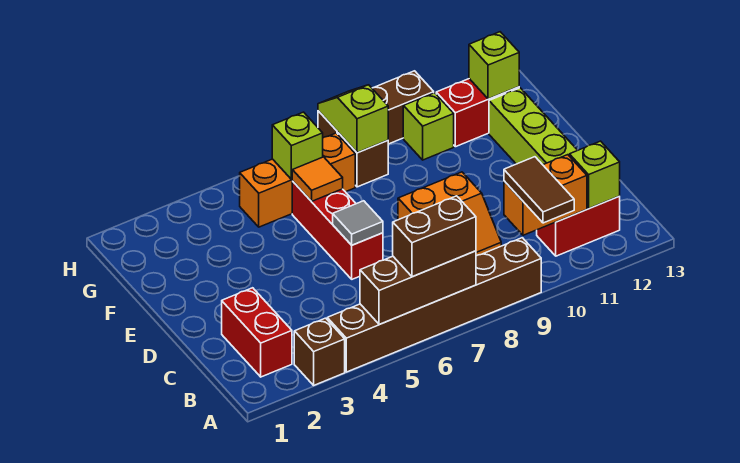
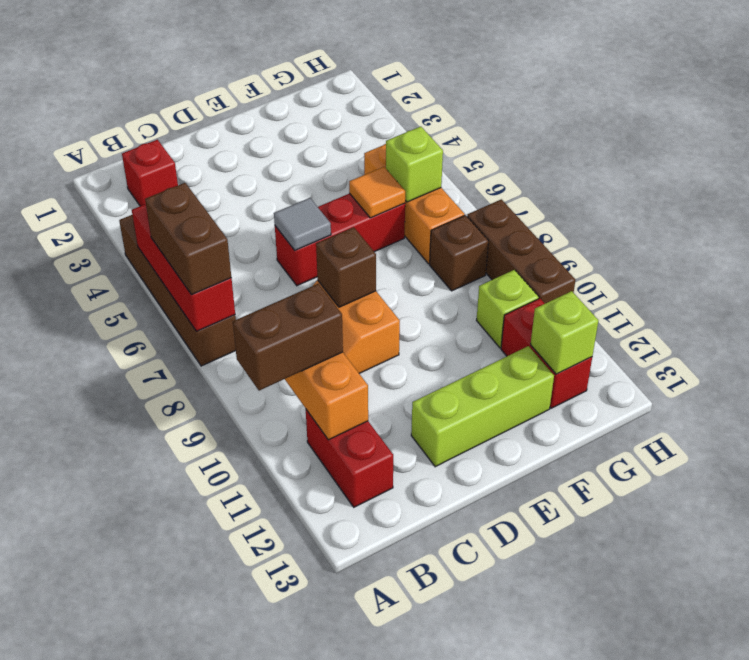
brown 1x1 brick [294,318,345,385] -> brown 1x1 brick moved to [316,227,376,307]
brown 1x6 brick [327,238,541,372] -> brown 1x4 brick [119,215,236,366]
brown 1x3 brick [360,251,476,325] -> red 1x3 brick [132,204,235,331]
brown 1x2 tile [504,157,574,223] -> brown 1x2 brick [233,284,343,391]
red 1x2 brick [222,288,292,377] -> red 1x1 brick [122,140,178,206]
lime 1x1 brick [569,141,620,208] -> none
lime 1x2 slope [318,85,388,153] -> none

